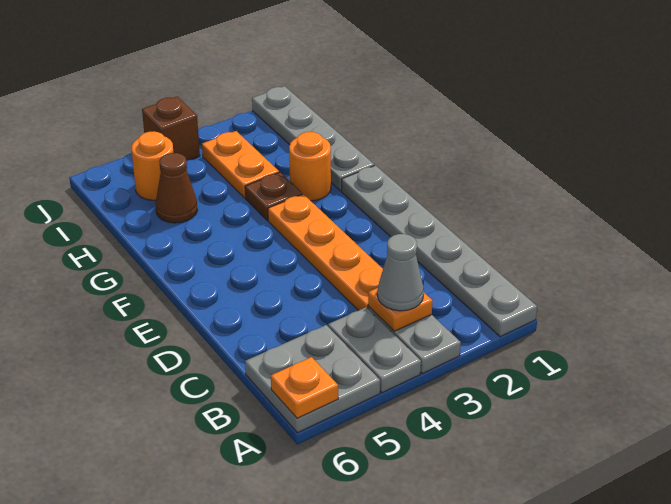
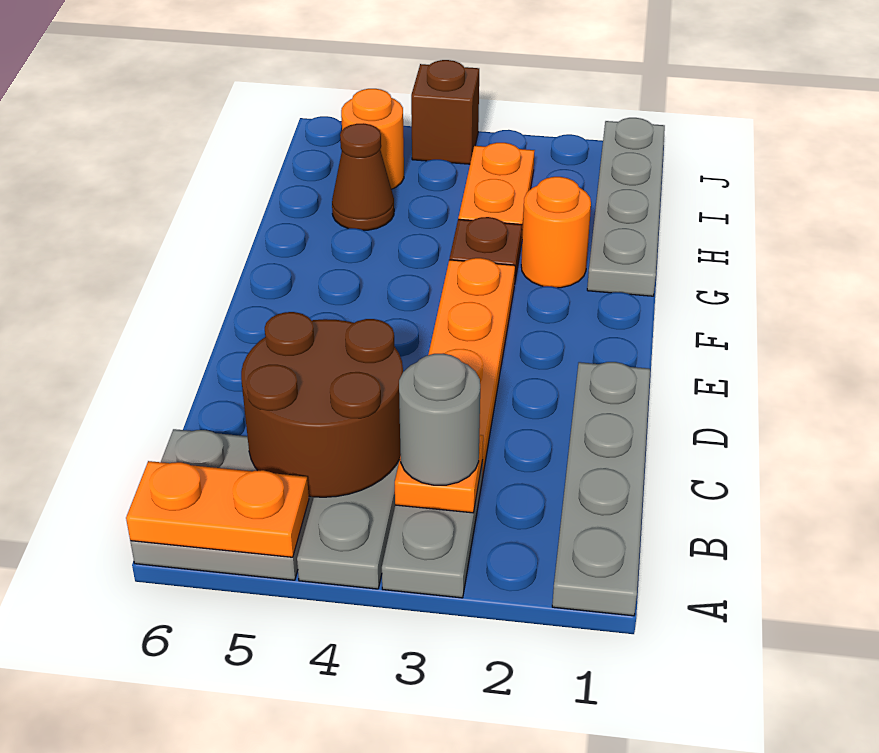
grey 1x6 plate [342,165,537,337] -> grey 1x4 plate [552,362,650,616]
orange 1x1 plate [271,357,338,418] -> orange 1x2 plate [126,461,309,557]
grey 1x1 cone [377,234,424,311] -> grey 1x1 round brick [399,353,480,485]
none -> brown 2x2 round brick [241,312,403,497]

